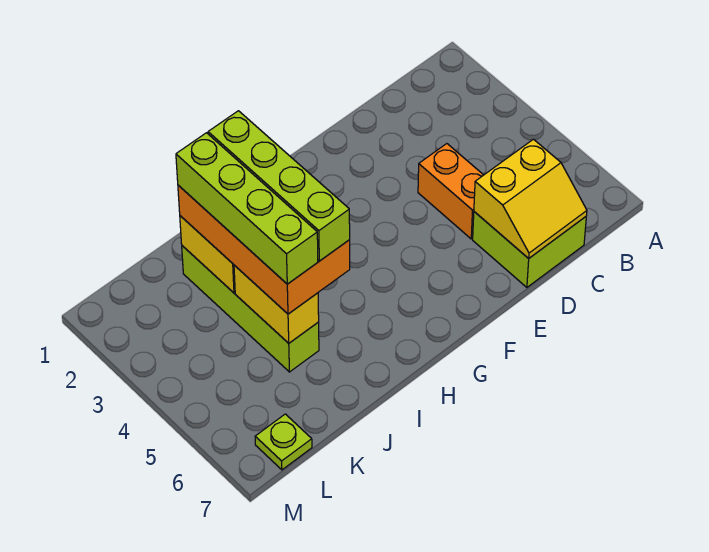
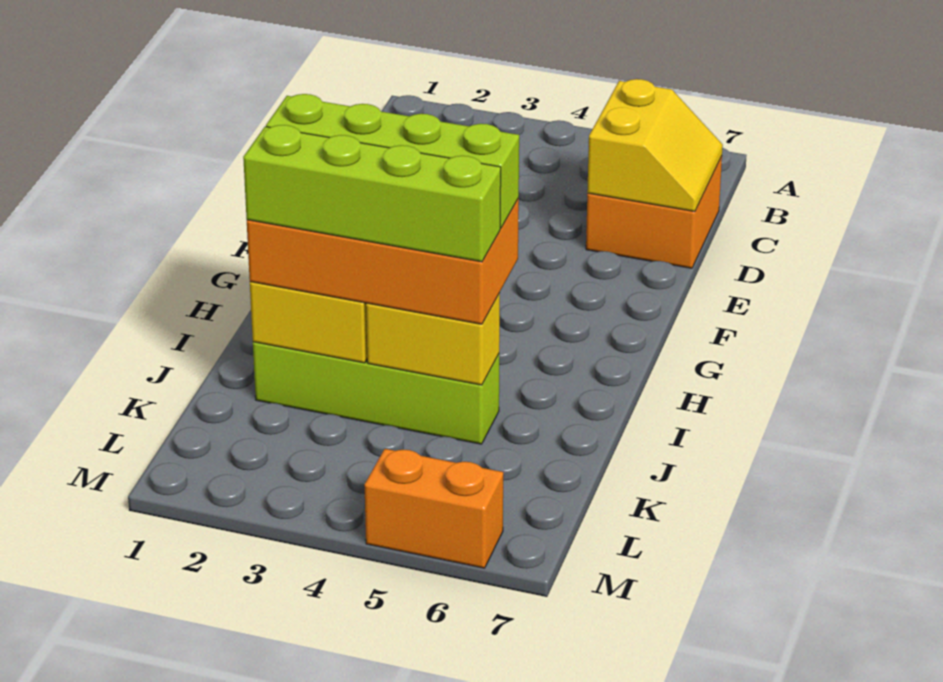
lime 2x2 brick [473,212,586,287] -> orange 2x2 brick [586,156,722,268]
orange 1x2 brick [418,144,483,239] -> orange 1x2 brick moved to [364,449,503,568]
lime 1x1 plate [255,414,312,470] -> none

